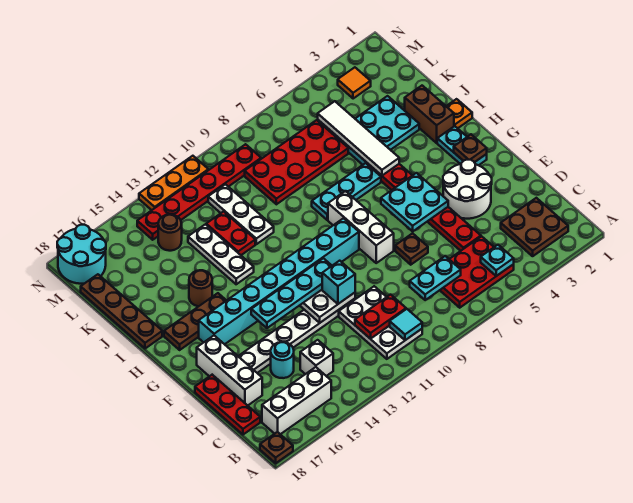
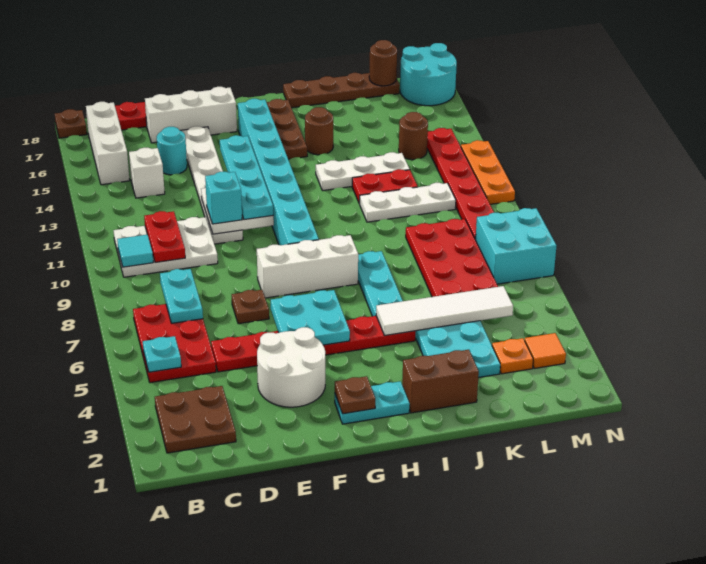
orange 1x1 plate [446,99,472,128] -> orange 1x1 plate moved to [492,338,533,374]
none -> brown 1x1 round brick [369,40,397,86]
none -> cyan 2x2 brick [475,208,557,284]

